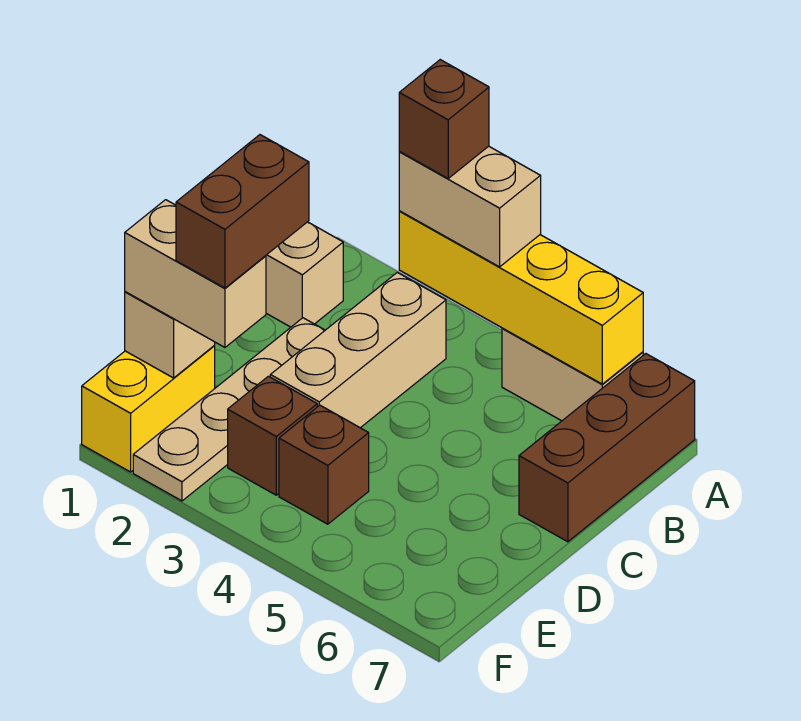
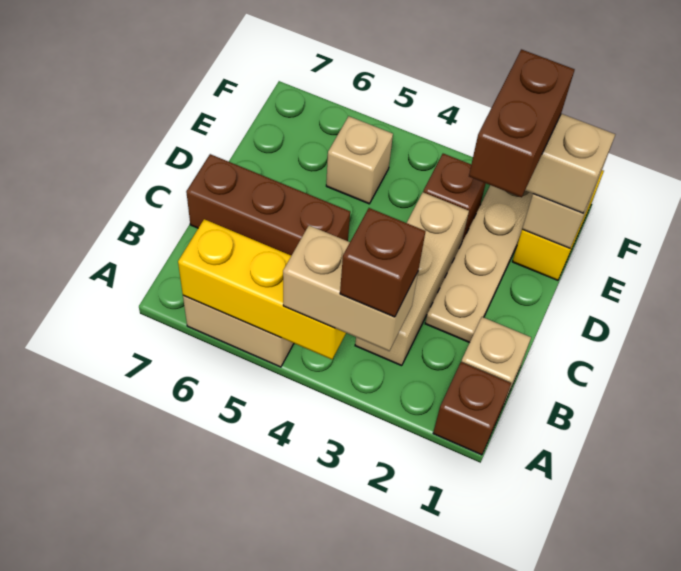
yellow 1x4 brick [399,211,643,384] -> yellow 1x3 brick [178,219,346,359]
brown 1x3 brick [519,354,695,542] -> brown 1x3 brick turned to [186,154,350,256]
brown 1x1 brick [279,405,369,524] -> brown 1x1 brick moved to [433,362,511,455]
none -> tan 1x1 brick [326,116,393,204]

